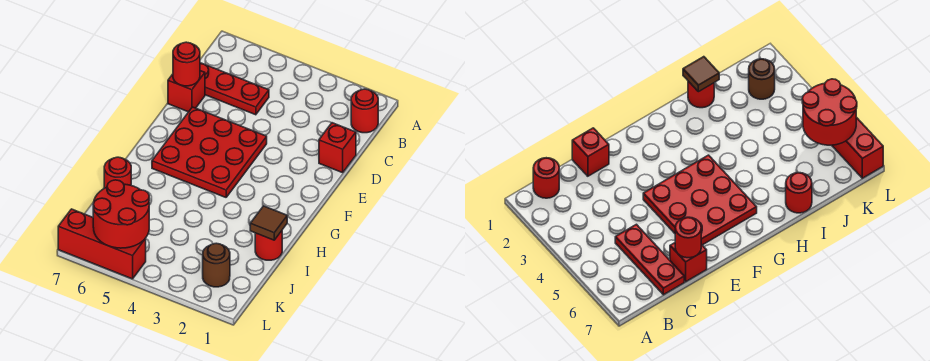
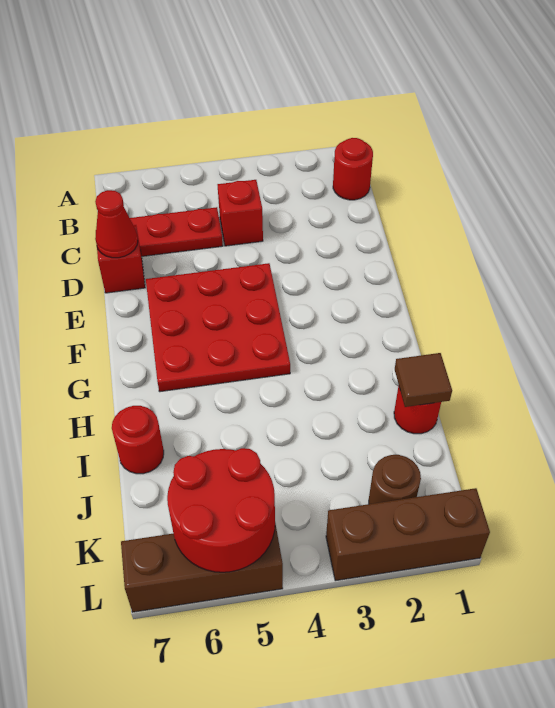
red 1x1 brick [319,123,356,173] -> red 1x1 brick moved to [217,180,263,246]
red 1x1 round brick [173,42,200,86] -> red 1x1 cone [95,190,138,258]
none -> brown 1x3 brick [326,488,490,581]
red 1x3 brick [58,209,146,279] -> brown 1x3 brick [121,523,283,612]

